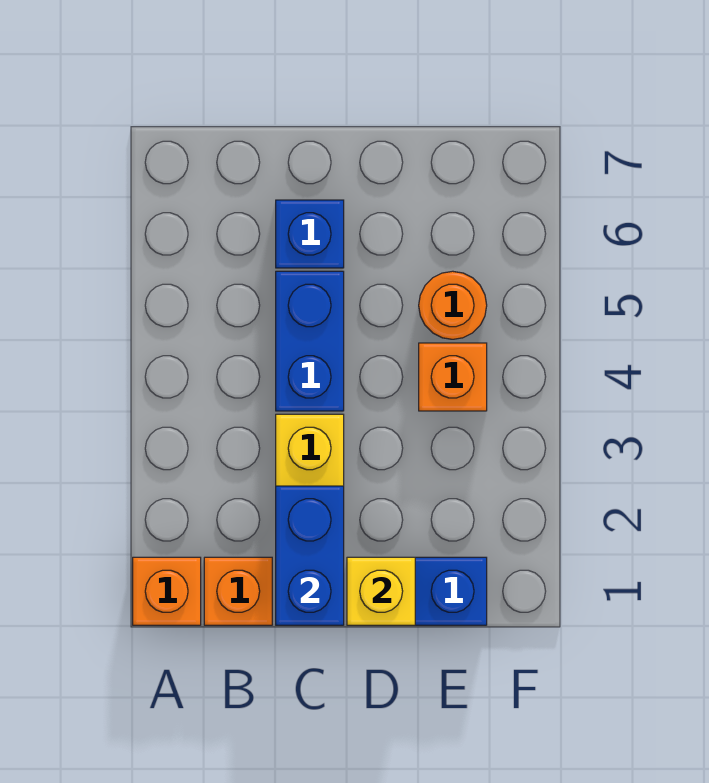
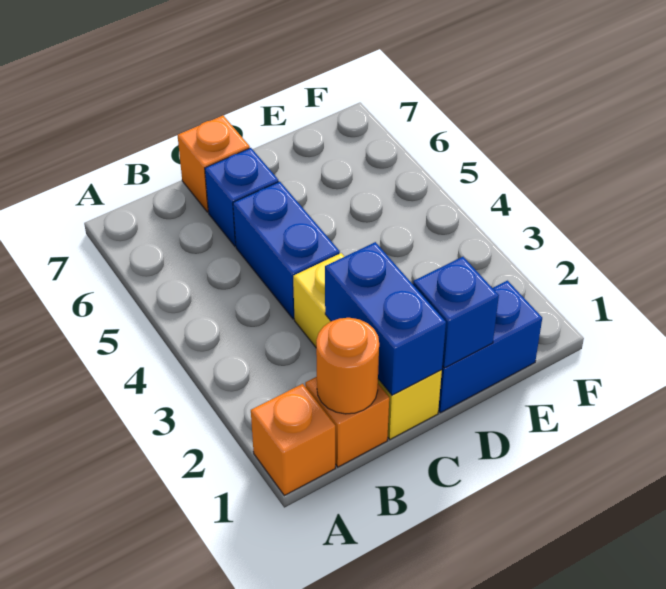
yellow 1x1 brick [347,557,415,625] -> blue 1x1 brick [413,257,499,368]
orange 1x1 brick [419,343,487,411] -> orange 1x1 brick moved to [178,116,250,212]
orange 1x1 round brick [419,271,487,339] -> orange 1x1 round brick moved to [316,318,379,414]

